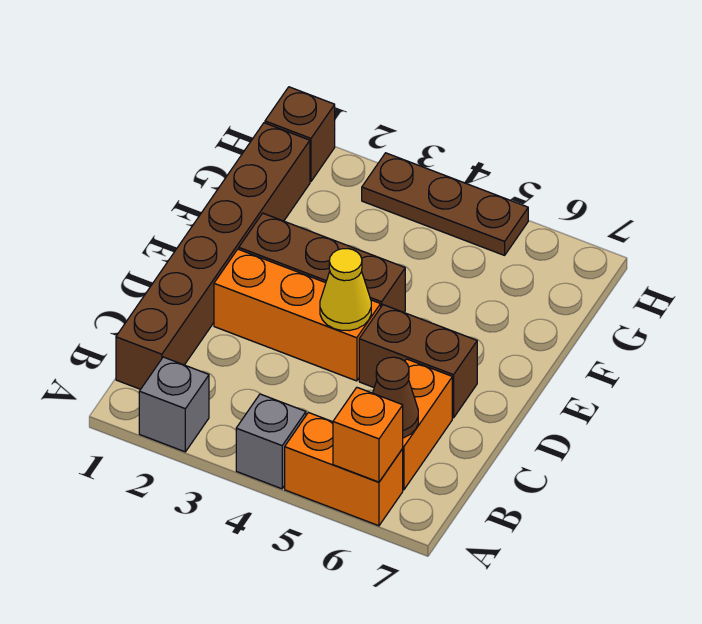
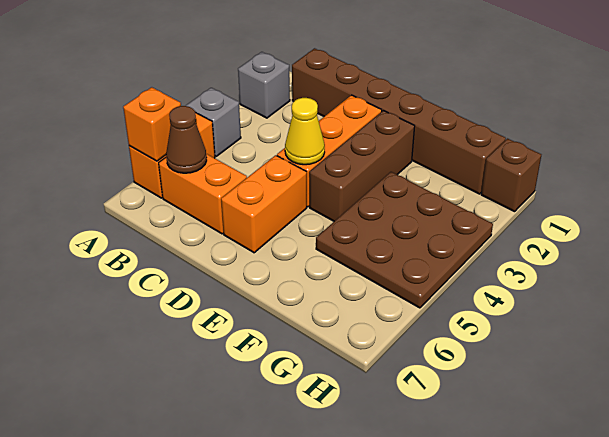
brown 1x2 brick [359,305,477,418] -> orange 1x2 brick [221,155,307,253]
brown 1x3 plate [362,153,528,255] -> brown 3x3 plate [316,172,493,308]

